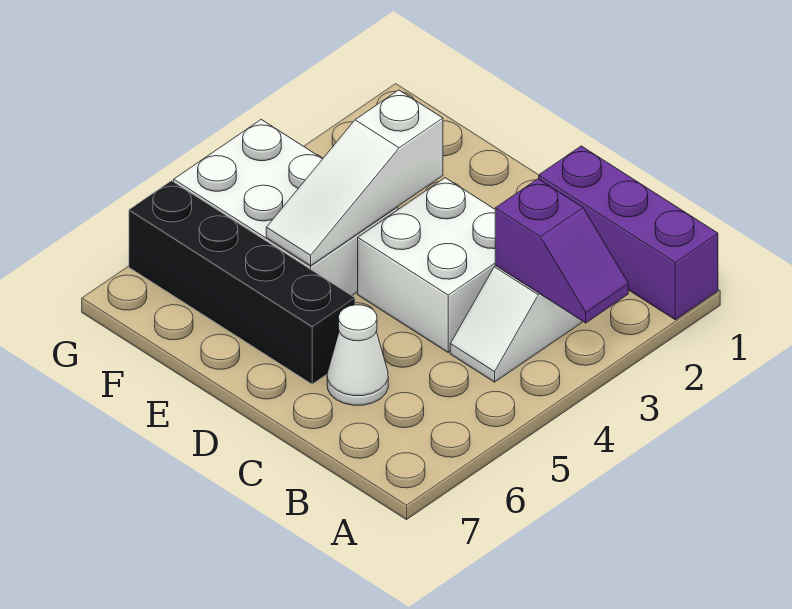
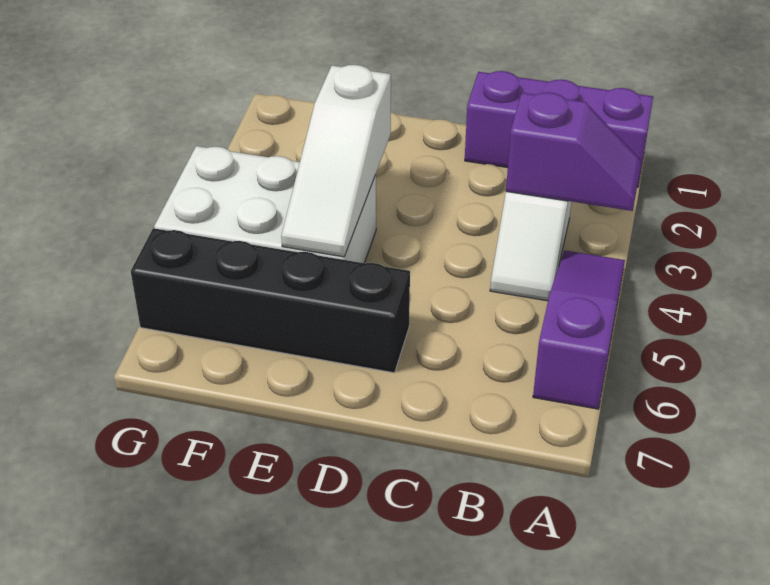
none -> purple 1x3 slope [533,250,625,409]
white 2x2 brick [358,178,495,352] -> none
white 1x1 cone [327,305,388,405] -> none

